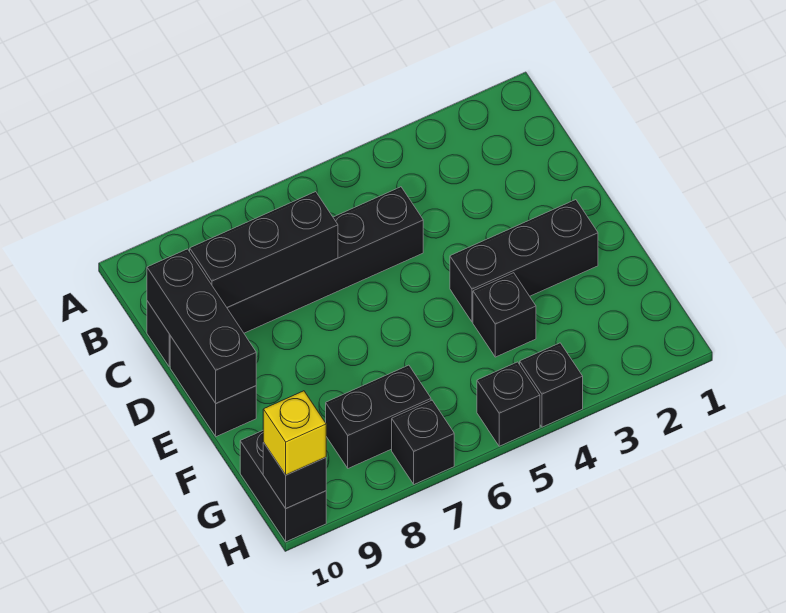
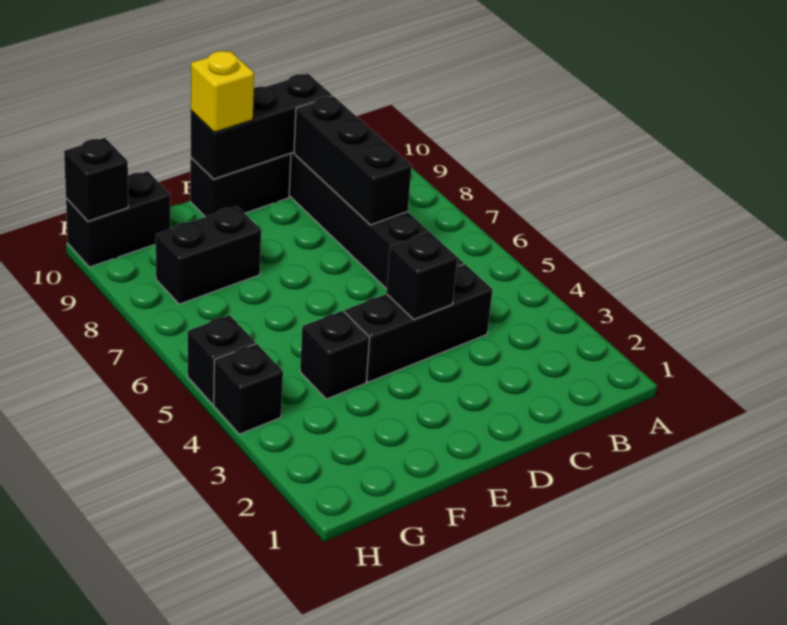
black 1x3 brick [450,200,598,322] -> black 1x3 brick turned to [345,264,493,382]
black 1x2 brick [326,365,431,468] -> black 1x2 brick turned to [156,206,261,304]
black 1x1 brick [392,400,454,484] -> black 1x1 brick moved to [386,232,457,319]
yellow 1x1 brick [263,391,326,475] -> yellow 1x1 brick moved to [191,51,254,132]

